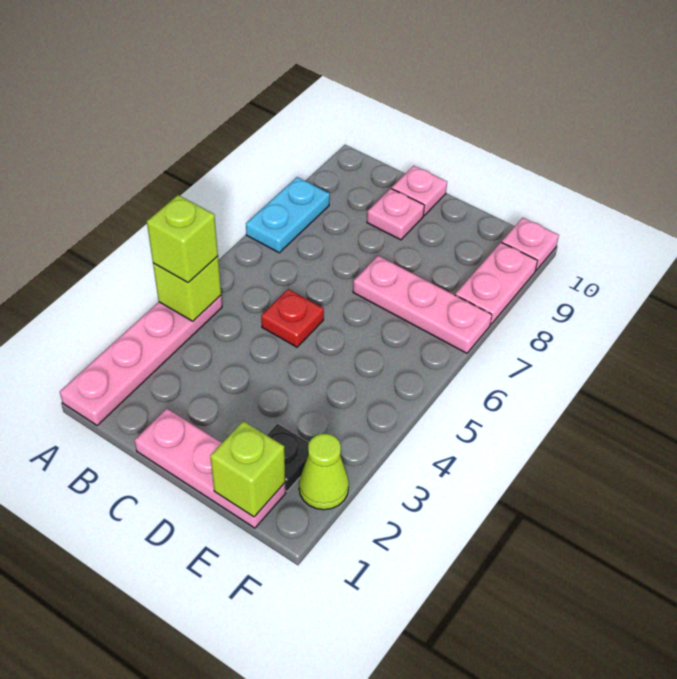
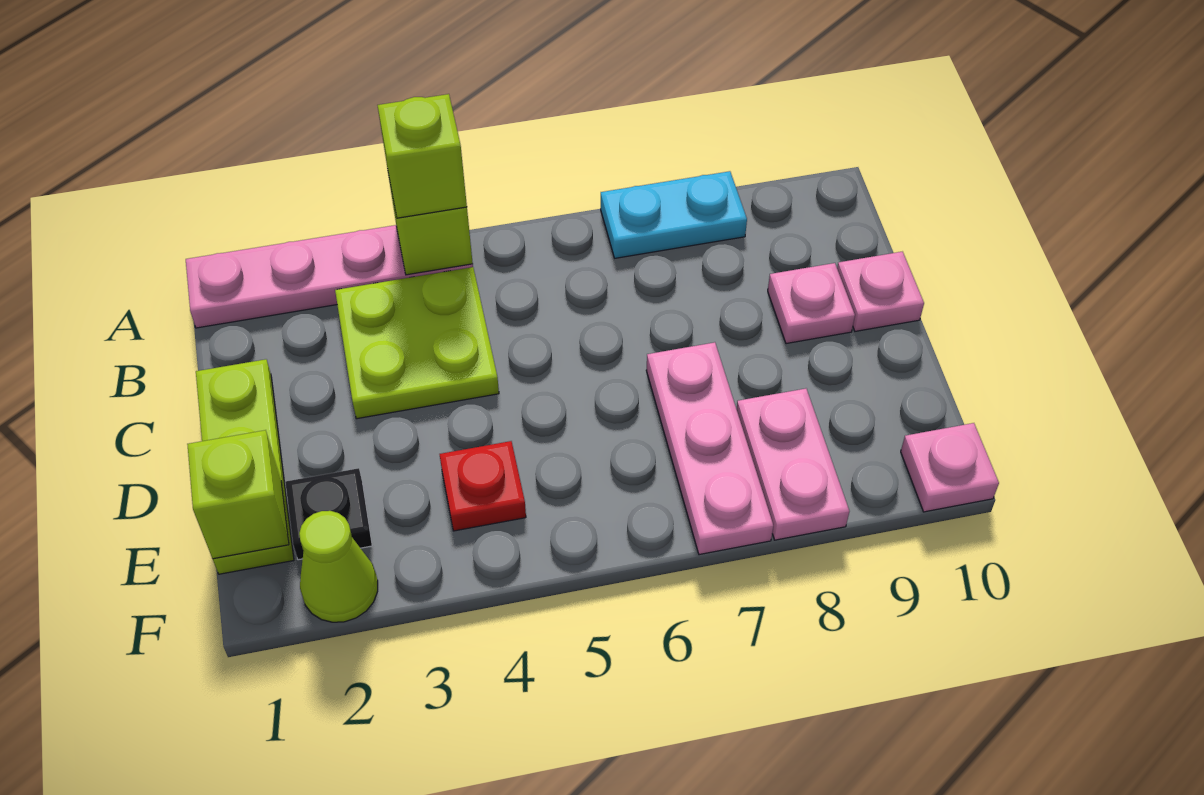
none -> lime 2x2 plate [335,267,499,419]
pink 1x3 plate [134,408,286,528] -> lime 1x3 plate [196,359,294,574]
red 1x1 plate [261,289,324,347] -> red 1x1 plate moved to [440,441,526,531]
pink 1x2 plate [455,242,538,325] -> pink 1x2 plate turned to [736,389,849,540]

